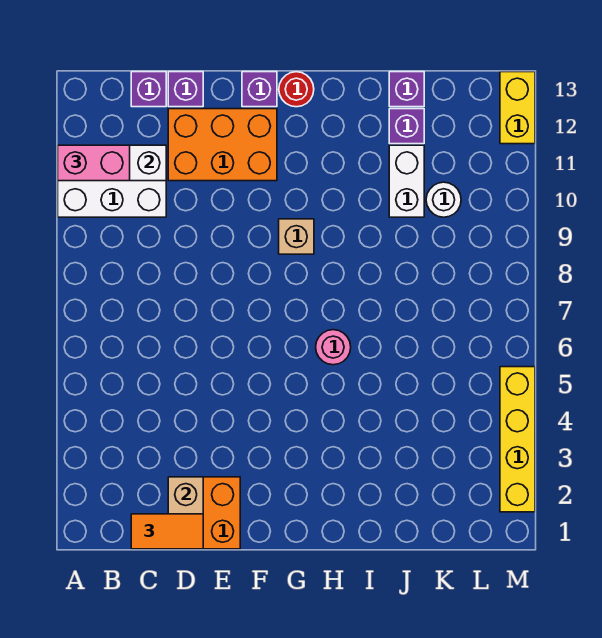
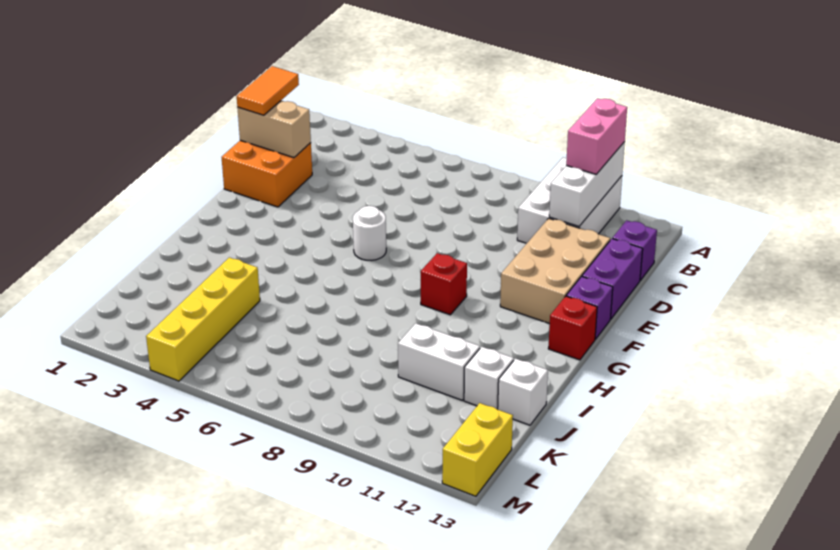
orange 2x3 brick [168,109,277,181] -> tan 2x3 brick [500,218,610,324]
purple 1x1 brick [168,72,203,107] -> purple 1x2 brick [582,239,643,319]
tan 1x1 brick [279,219,314,254] -> red 1x1 brick [421,253,467,315]
red 1x1 round brick [279,72,314,107] -> red 1x1 brick [548,296,597,360]
pink 1x1 round brick [316,330,351,365] -> none
purple 1x1 brick [389,109,424,144] -> white 1x1 brick [464,347,514,409]
purple 1x1 brick [389,72,424,107] -> white 1x1 brick [498,359,548,425]
white 1x1 round brick [426,182,461,217] -> white 1x1 round brick moved to [353,206,386,260]
yellow 1x4 brick [500,367,535,512] -> yellow 1x4 brick turned to [146,257,260,381]
yellow 1x2 brick [500,72,535,144] -> yellow 1x2 brick turned to [442,403,513,496]

